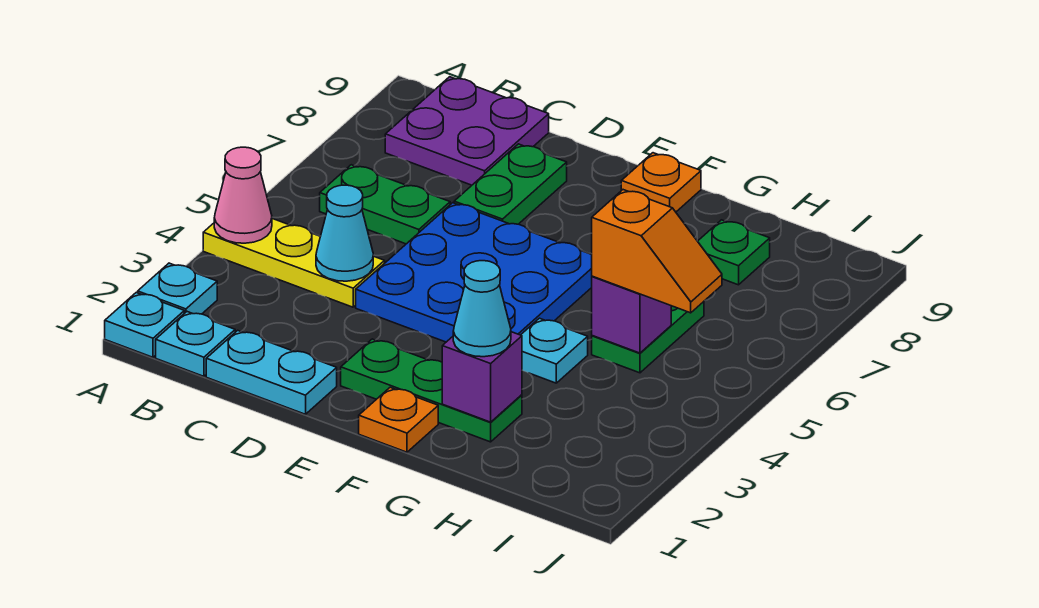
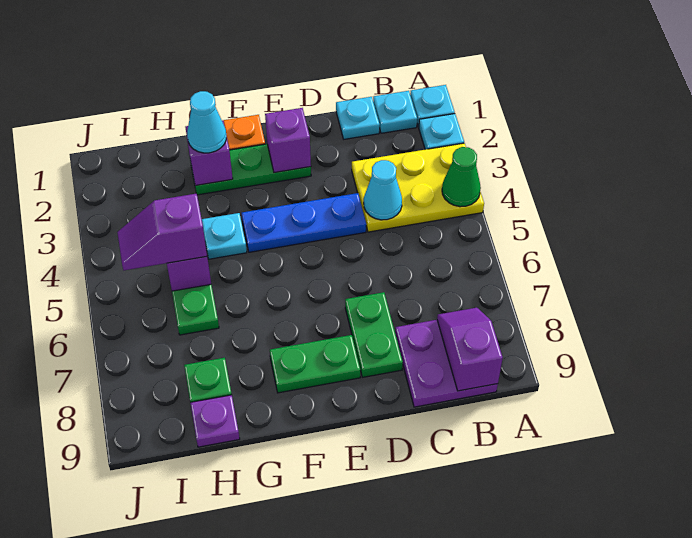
yellow 1x3 plate [203,219,385,307] -> yellow 2x3 plate [352,143,484,232]
pink 1x1 cone [214,147,272,243] -> green 1x1 cone [442,147,481,207]
green 1x2 plate [320,165,450,244] -> green 1x2 plate moved to [270,335,360,393]
none -> purple 1x2 slope [437,308,503,391]
cyan 1x2 plate [206,330,337,414] -> cyan 1x1 plate [336,97,380,139]
blue 3x3 plate [356,203,592,342] -> blue 1x3 plate [242,193,366,252]
none -> purple 1x1 brick [265,108,311,173]
orange 1x1 plate [621,153,701,212] -> none
orange 1x2 slope [592,190,722,313] -> purple 1x2 slope [117,193,207,270]
none -> purple 1x1 plate [190,395,240,447]

